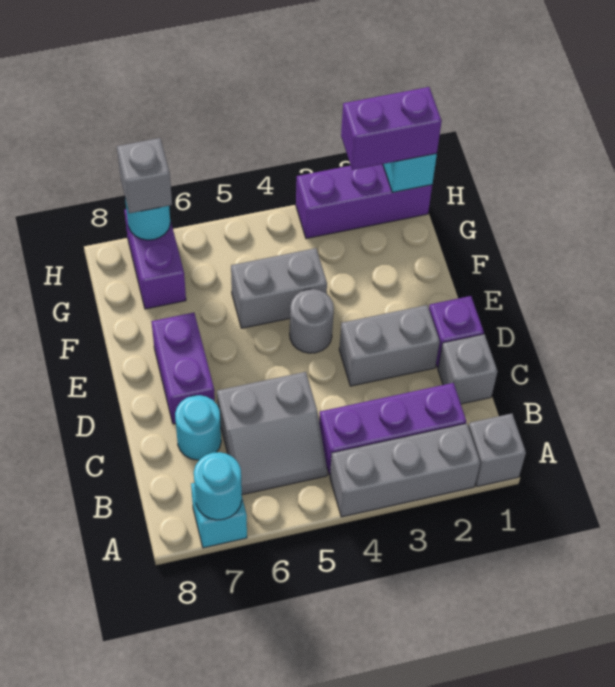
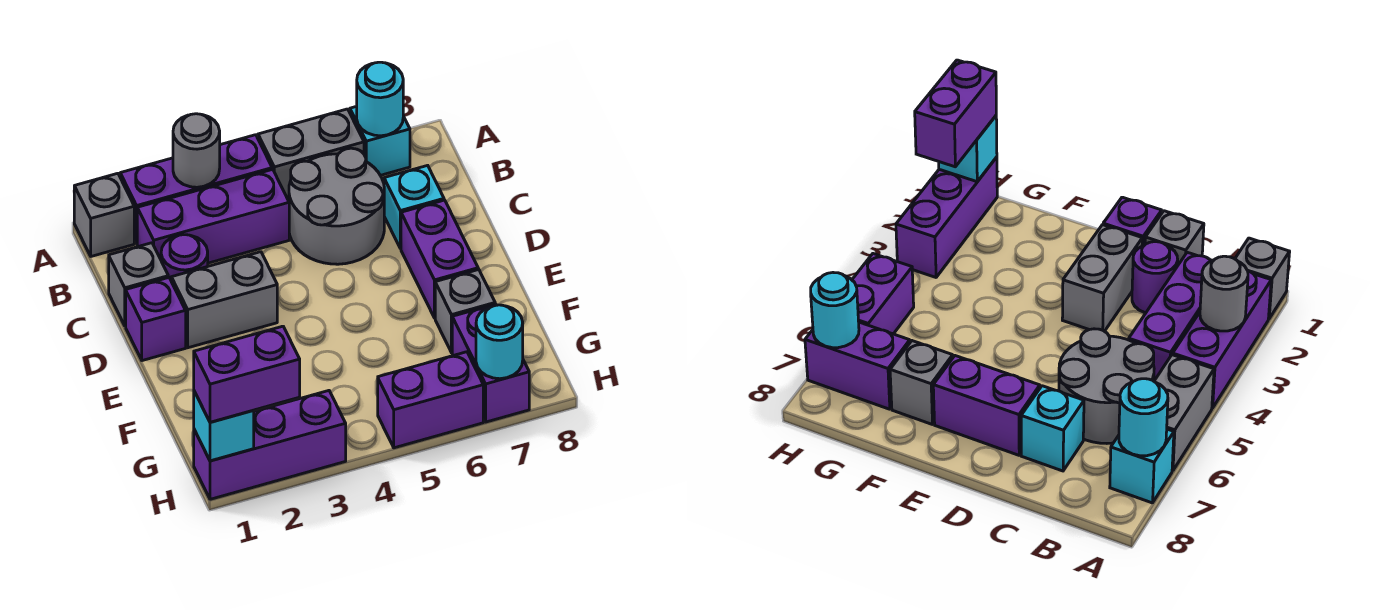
grey 1x3 brick [330,423,480,517] -> purple 1x3 brick [120,135,272,243]
grey 2x2 slope [217,372,327,495] -> grey 2x2 round brick [289,148,384,264]
none -> purple 1x1 round brick [161,235,208,280]
cyan 1x1 round brick [175,395,221,460] -> cyan 1x1 brick [384,165,444,249]
grey 1x1 round brick [290,289,334,353] -> grey 1x1 round brick moved to [173,114,220,187]
grey 1x2 brick [231,248,327,328] -> grey 1x2 brick moved to [258,109,364,201]
none -> purple 1x2 brick [378,352,483,448]
grey 1x1 brick [117,138,172,213] -> grey 1x1 brick moved to [435,269,495,353]

